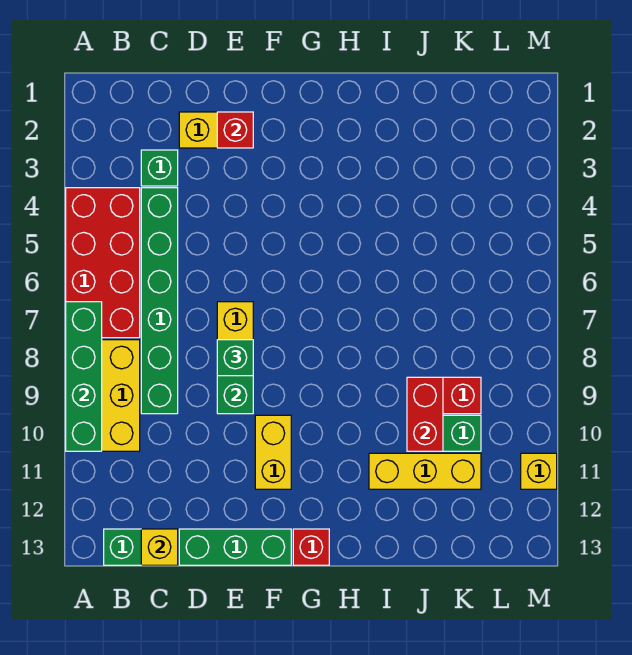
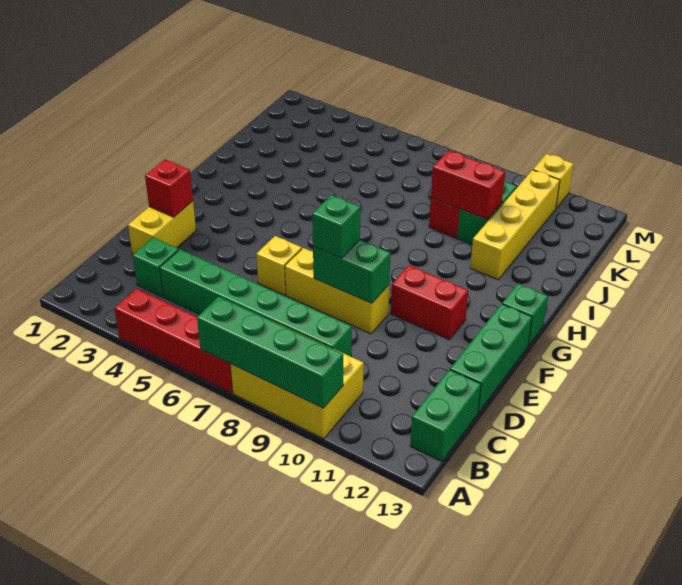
red 2x4 brick [66,188,140,338] -> red 1x4 brick [114,288,233,393]
yellow 1x1 brick [141,529,178,565] -> yellow 1x1 brick moved to [256,236,302,295]
yellow 1x2 brick [255,415,291,489] -> red 1x2 brick [391,266,468,340]
red 1x1 brick [293,529,329,565] -> green 1x1 brick [502,284,548,346]
yellow 1x3 brick [369,453,481,489] -> yellow 1x4 brick [470,170,560,280]

